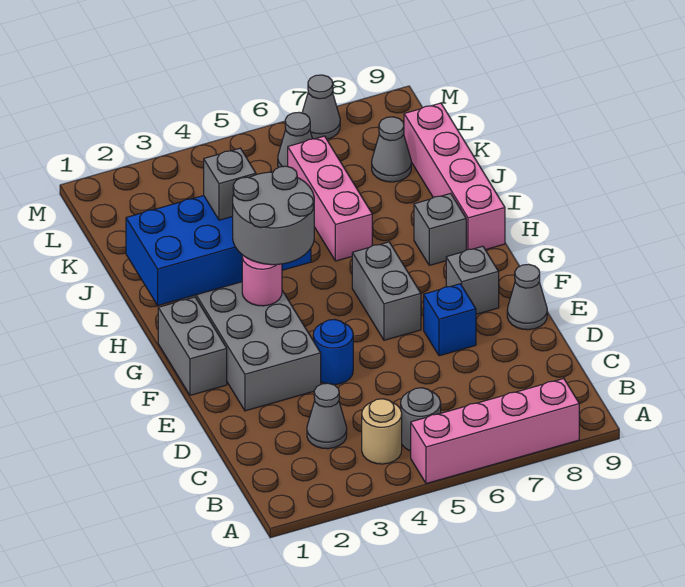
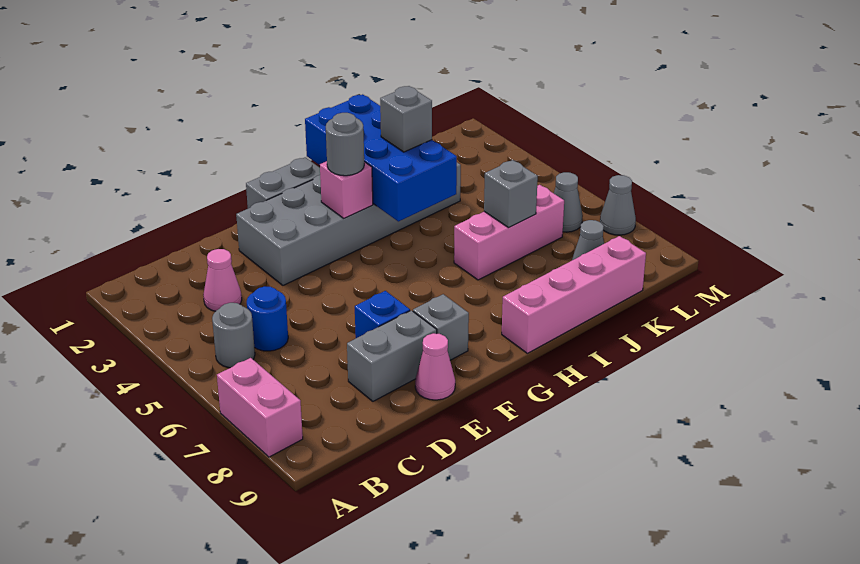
pink 1x4 brick [411,379,579,484] -> pink 1x2 brick [217,358,303,457]
tan 1x1 round brick [362,399,402,464] -> none
grey 1x1 cone [307,383,347,449] -> pink 1x1 cone [203,249,242,311]
blue 1x1 round brick [313,320,353,385] -> blue 1x1 round brick moved to [247,286,288,351]
grey 1x1 cone [507,264,547,330] -> pink 1x1 cone [415,333,455,400]
grey 1x2 brick [352,242,421,340] -> grey 1x2 brick moved to [347,310,437,401]
pink 1x1 round brick [242,255,282,306] -> pink 1x1 brick [320,161,373,218]
grey 2x2 round brick [233,166,314,265] -> grey 1x1 round brick [326,113,364,176]
grey 1x1 brick [414,193,466,265] -> grey 1x1 brick moved to [484,160,538,228]

